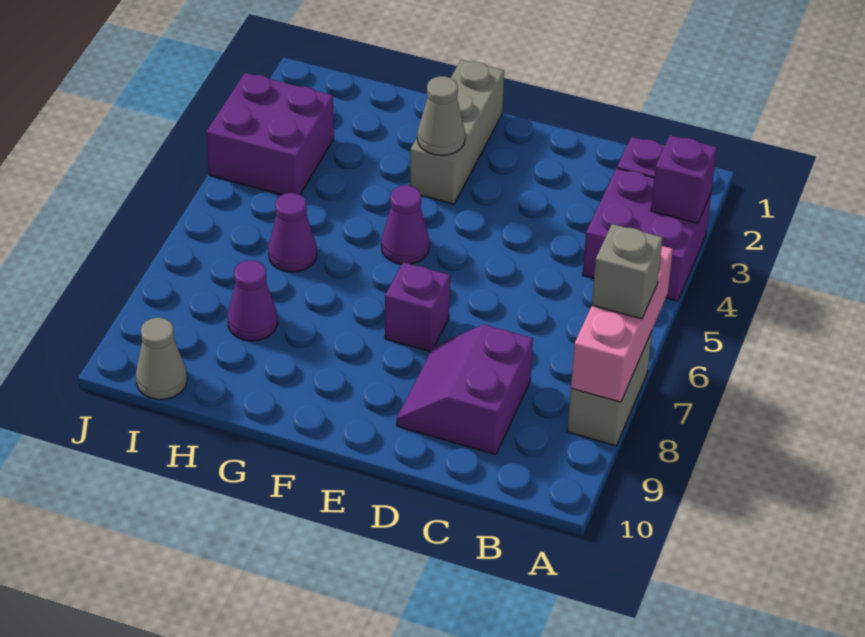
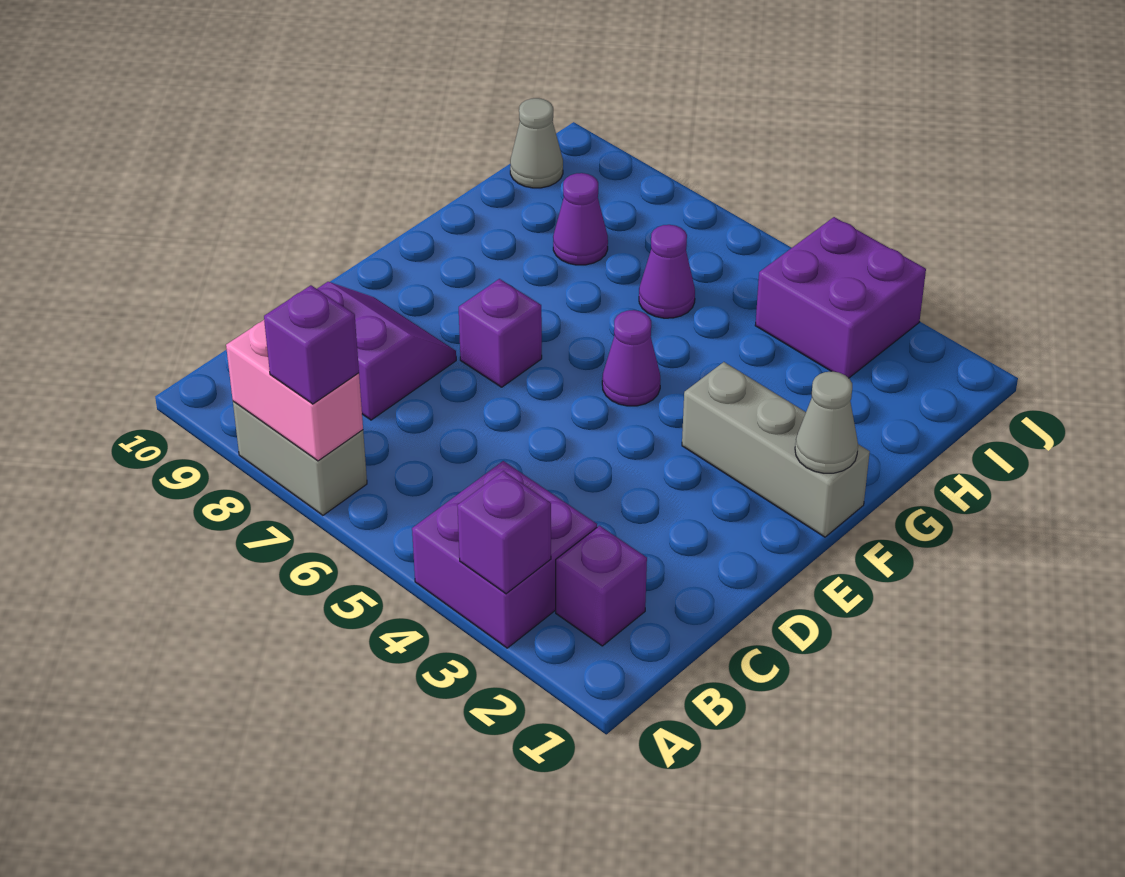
pink 1x3 brick [571,246,673,402] -> pink 1x2 brick [226,320,363,461]
grey 1x1 brick [592,224,663,319] -> purple 1x1 brick [264,285,359,404]
grey 1x1 cone [417,76,465,155] -> grey 1x1 cone moved to [795,371,858,473]

